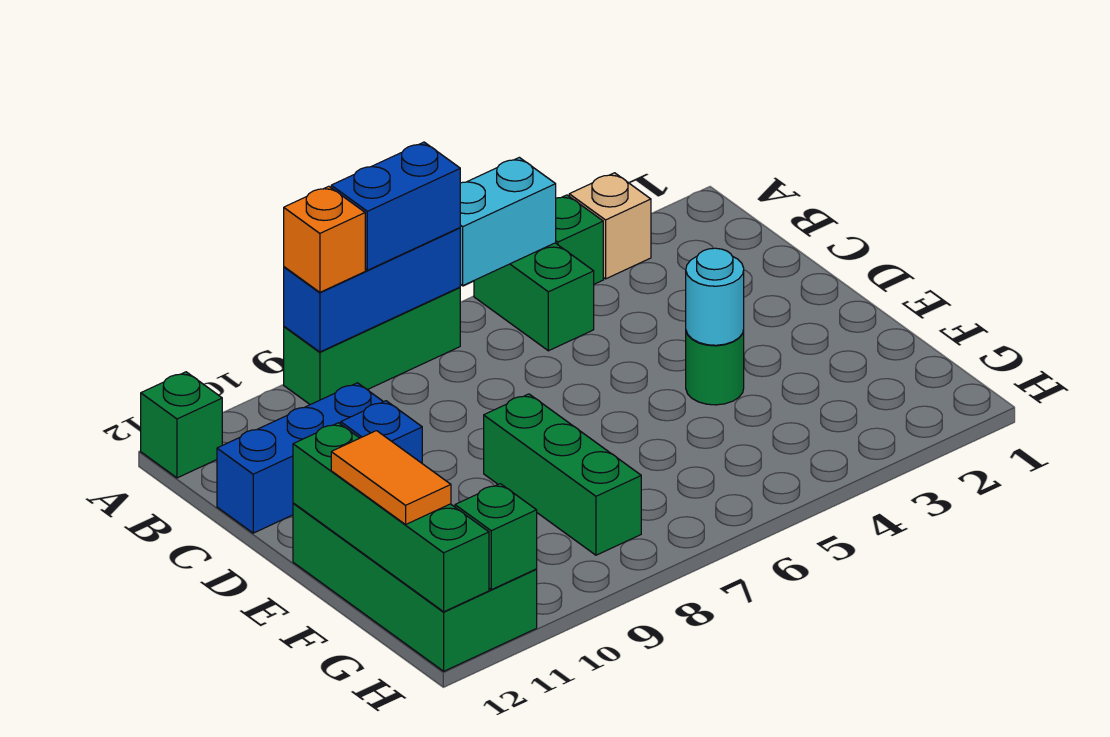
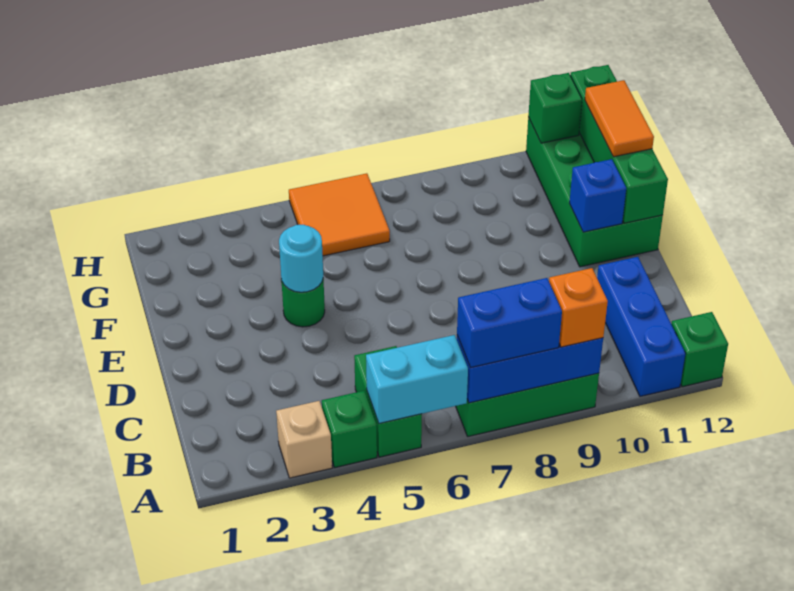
blue 1x3 brick [217,383,383,533] -> blue 1x3 brick turned to [597,257,686,396]
green 1x3 brick [484,394,641,555] -> none
none -> orange 2x2 tile [289,173,390,256]

